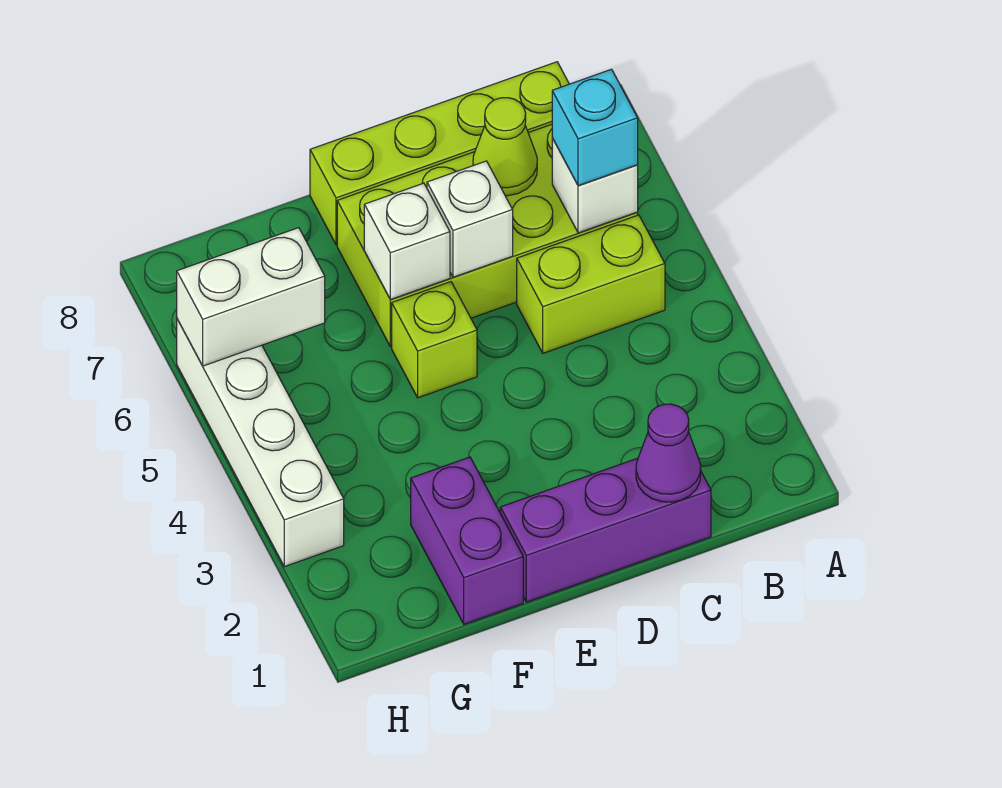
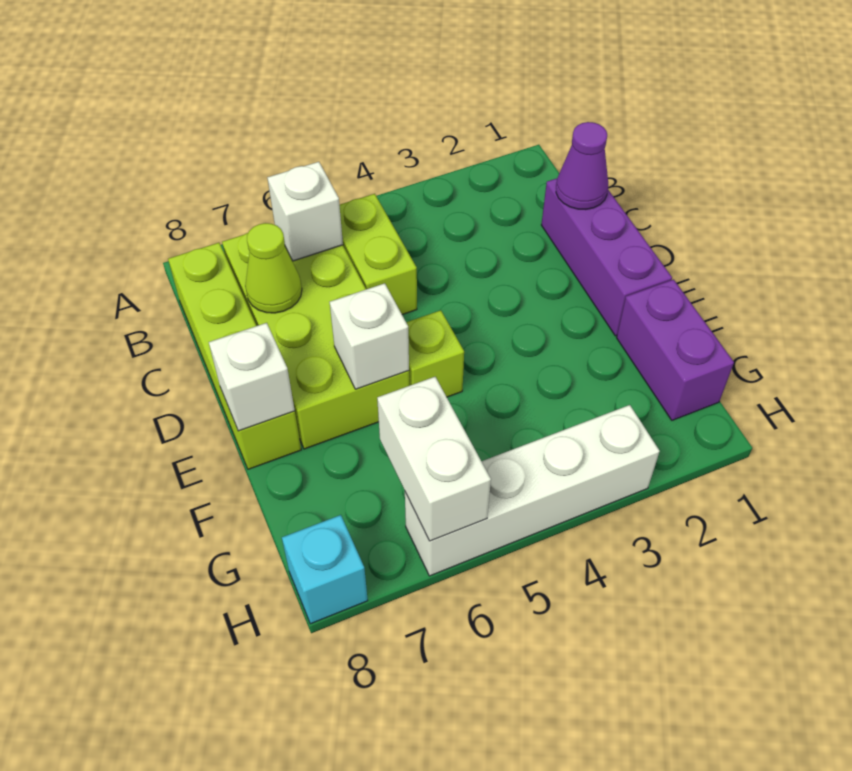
cyan 1x1 brick [552,69,638,186] -> cyan 1x1 brick moved to [282,515,368,624]
white 1x1 brick [427,161,513,277] -> white 1x1 brick moved to [209,323,295,431]
purple 1x2 brick [411,457,523,624] -> purple 1x2 brick turned to [617,279,734,420]

